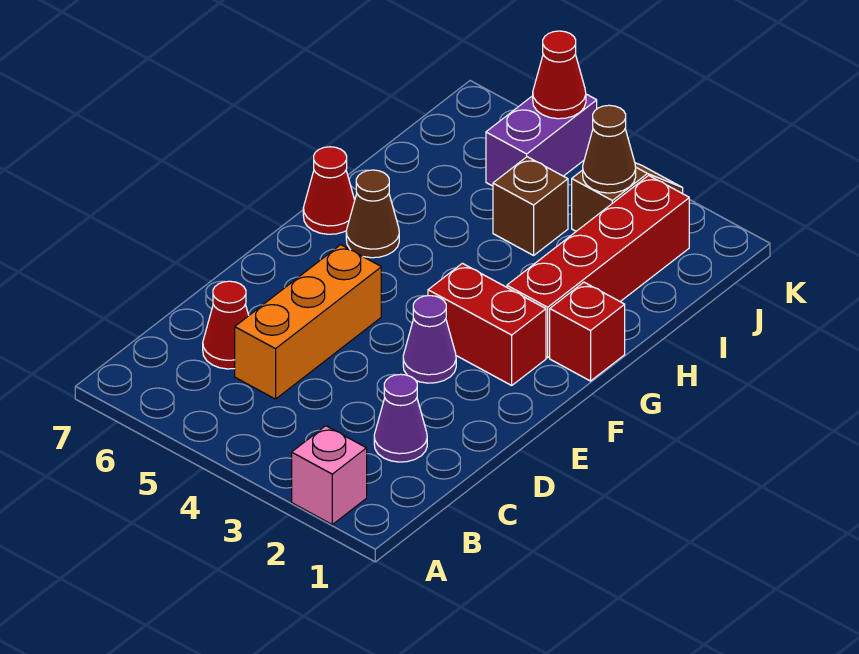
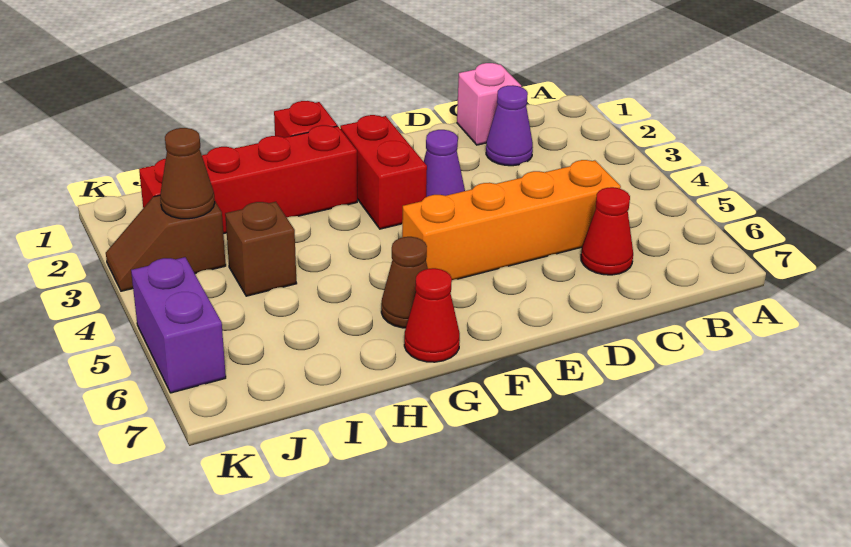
pink 1x1 brick [292,426,367,524] -> pink 1x1 brick moved to [457,63,521,145]
orange 1x3 brick [235,245,381,399] -> orange 1x4 brick [402,160,621,280]
purple 1x2 brick [486,94,597,186] -> purple 1x2 brick turned to [131,257,226,393]
red 1x1 cone [533,31,586,119] -> none

